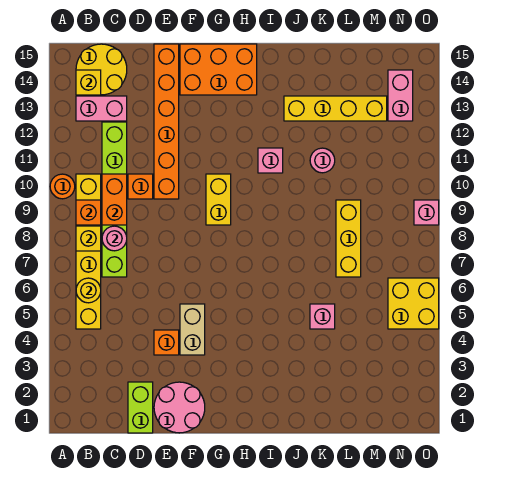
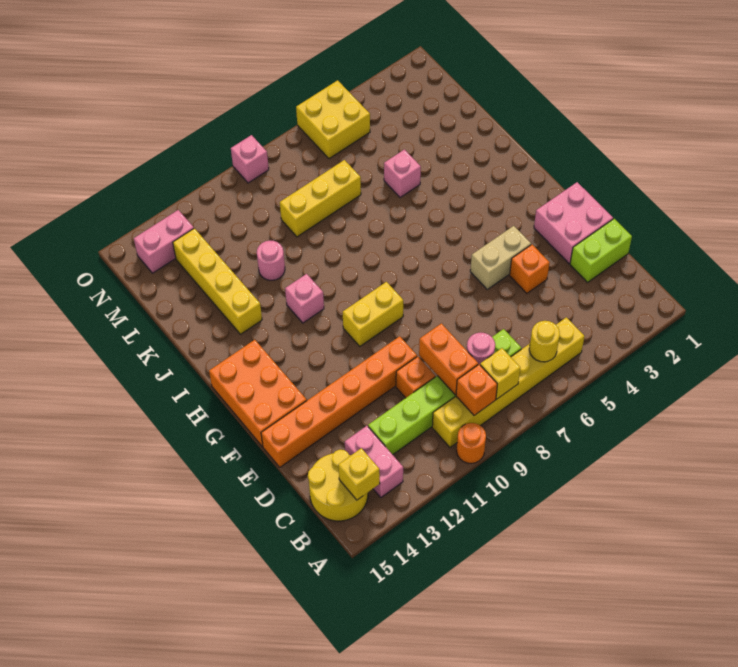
orange 1x2 brick [102,174,127,225] -> orange 1x2 brick turned to [419,323,478,395]
pink 2x2 round brick [154,382,205,433] -> pink 2x2 brick [534,182,613,264]

